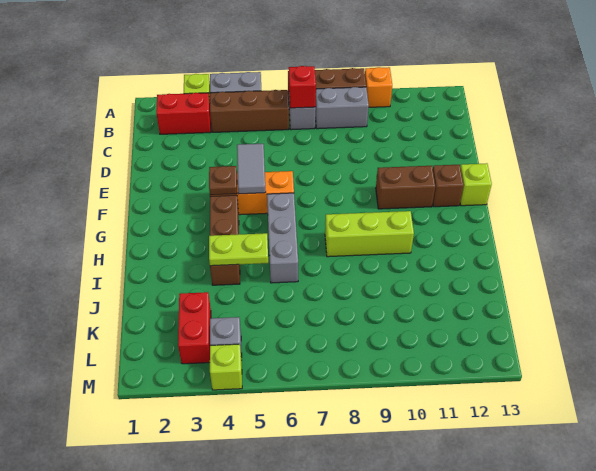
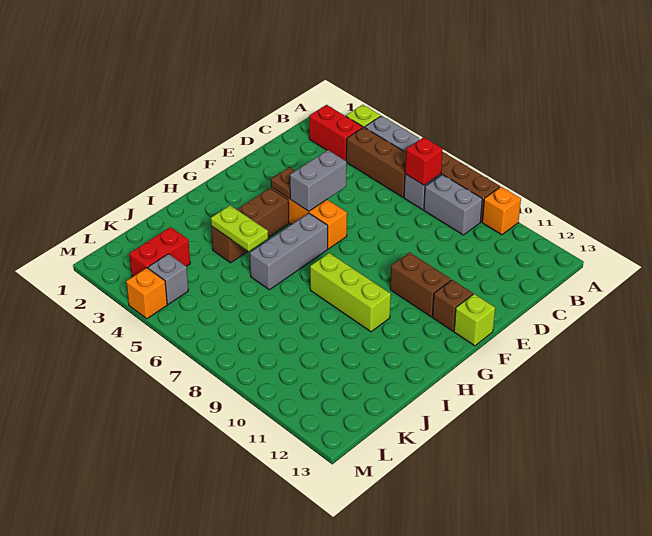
grey 1x2 tile [237,144,266,194] -> grey 1x2 brick [290,150,347,211]
lime 1x1 brick [210,344,242,390] -> orange 1x1 brick [126,268,167,319]

